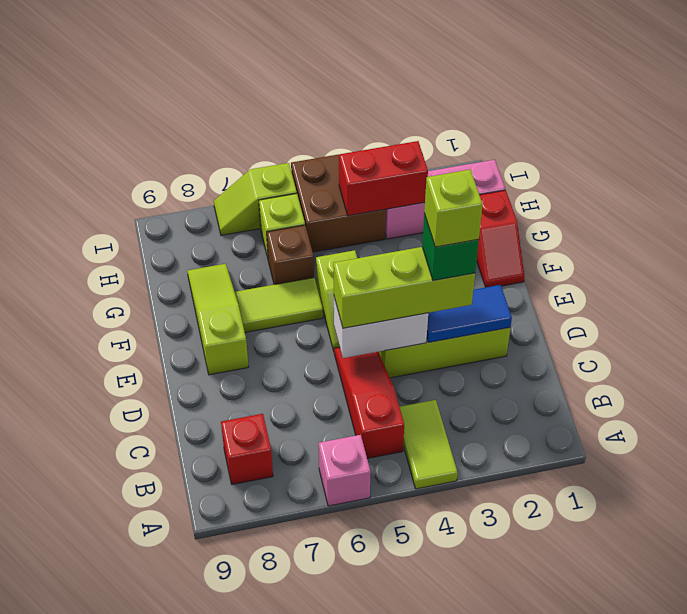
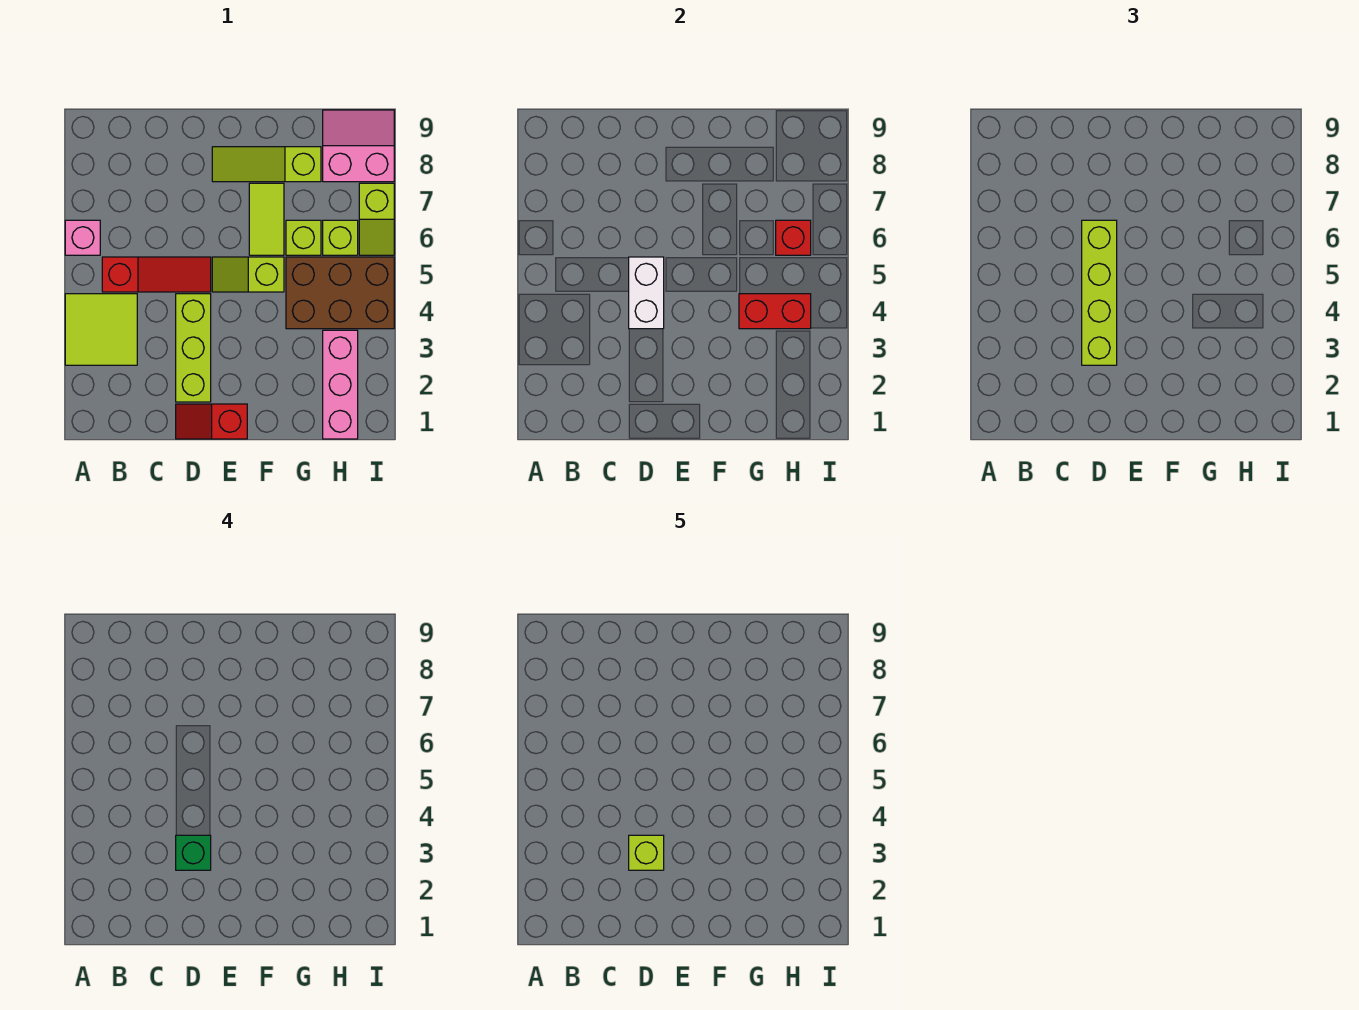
lime 1x2 tile [400,400,458,489] -> lime 2x2 tile [65,294,137,365]
red 1x1 brick [221,414,273,484] -> red 1x1 brick moved to [776,220,811,255]
blue 1x2 tile [427,285,512,342] -> none
lime 1x3 brick [333,247,475,328] -> lime 1x4 brick [1082,220,1117,365]
lime 1x3 slope [187,264,248,375] -> lime 1x3 slope turned to [212,147,321,182]
red 1x2 slope [477,190,525,287] -> red 1x2 slope moved to [176,404,247,439]
brown 1x1 brick [267,225,314,285] -> lime 1x1 brick [286,220,321,255]
red 1x2 brick [339,141,428,216] -> red 1x2 brick turned to [739,294,811,329]
brown 2x2 brick [291,154,386,252] -> brown 2x3 brick [286,257,394,329]
none -> pink 2x2 slope [323,110,394,182]
lime 1x2 slope [214,163,297,235] -> lime 1x2 slope turned to [359,183,394,255]

